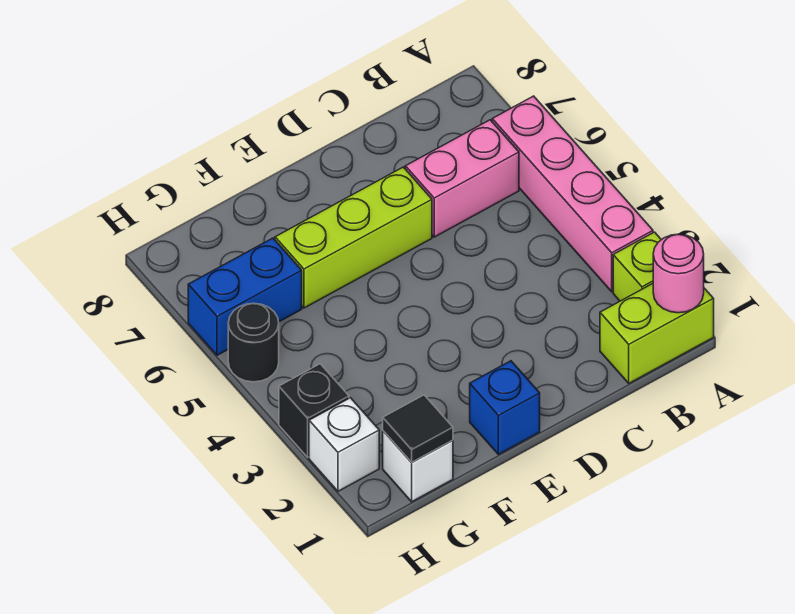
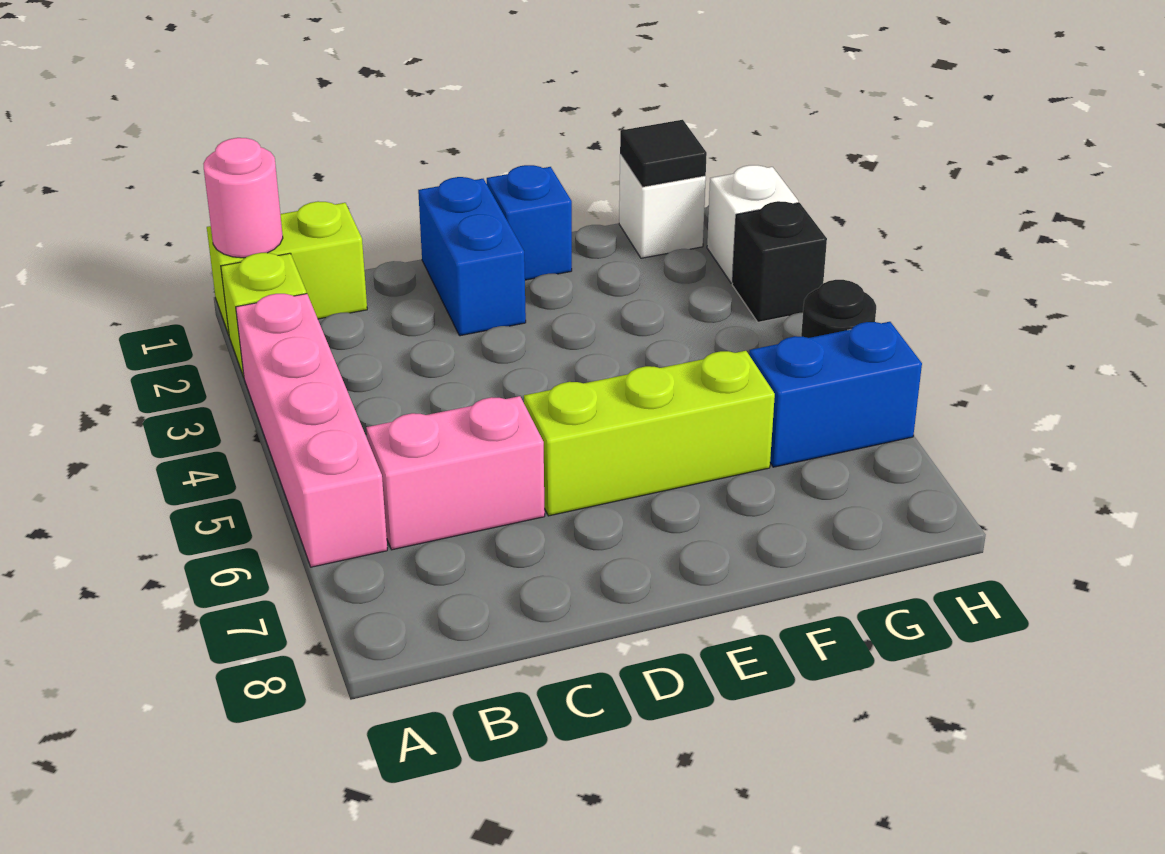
none -> blue 1x2 brick [418,177,526,336]

